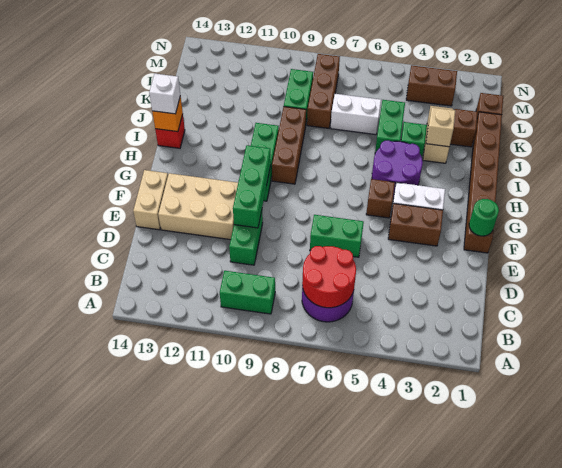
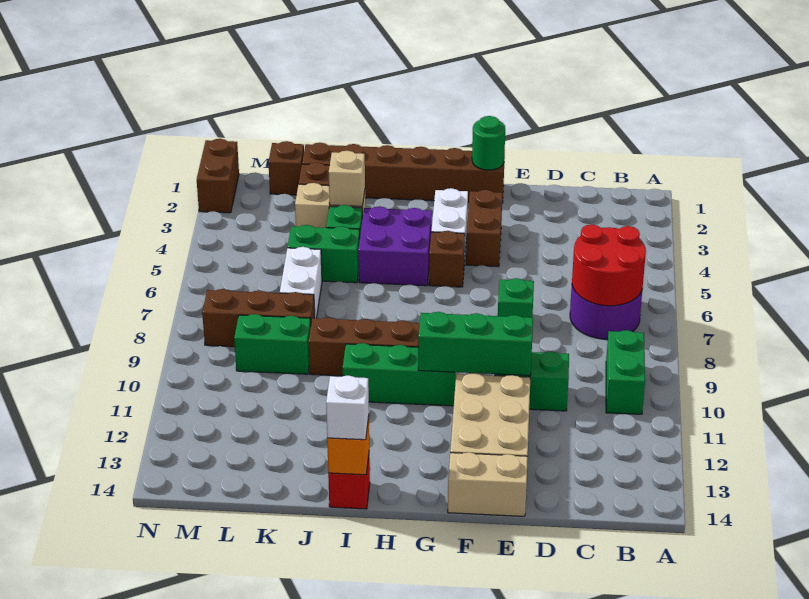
green 1x2 brick [310,215,364,257] -> green 1x1 brick [498,278,534,318]
purple 2x2 round brick [372,140,423,197] -> purple 2x2 brick [358,206,432,286]
brown 1x2 brick [406,65,457,106] -> brown 1x2 brick moved to [197,139,239,213]

